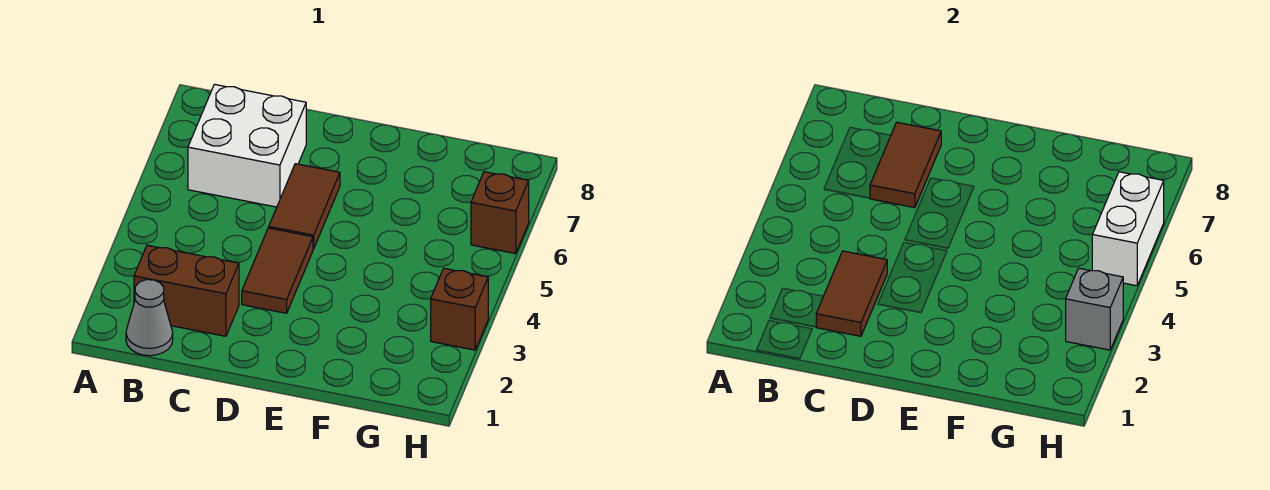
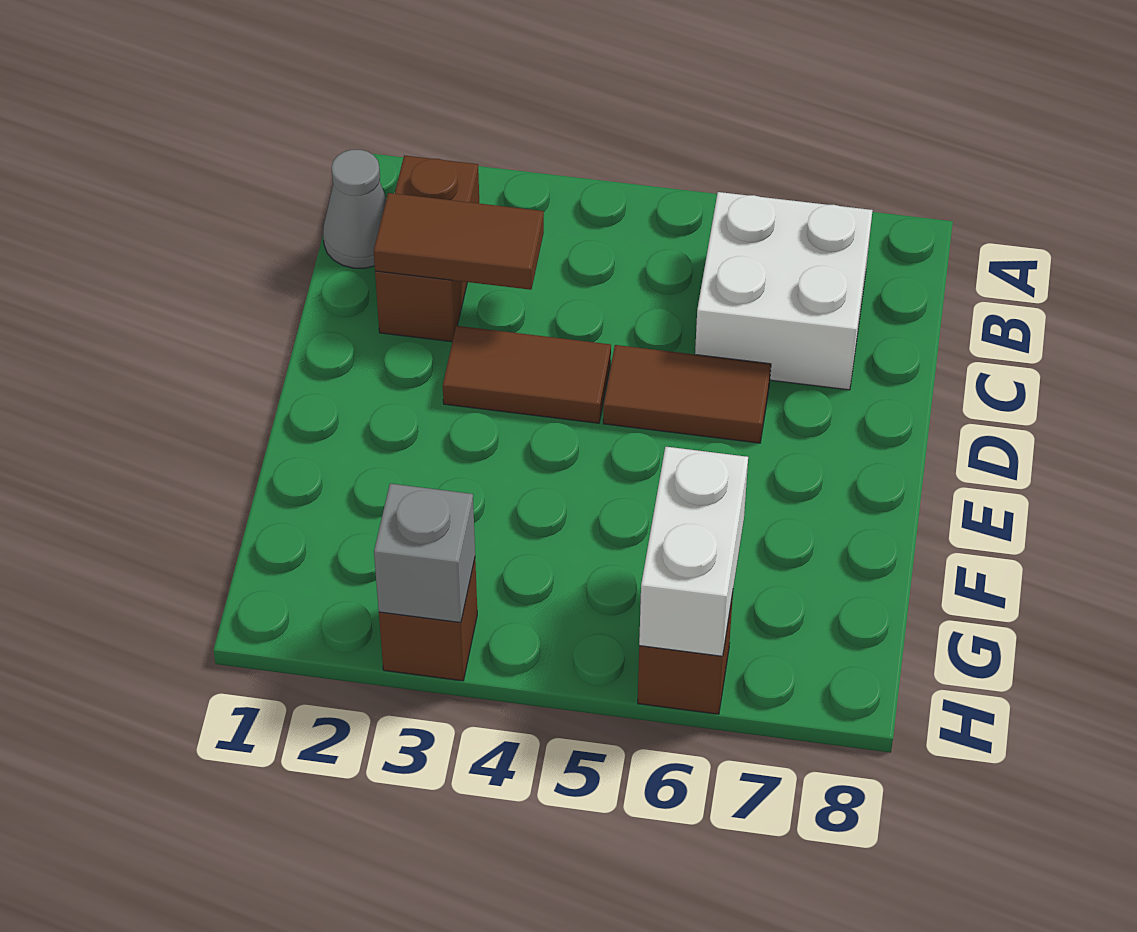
brown 1x2 tile [870,122,941,208] -> none
white 1x2 brick [1092,172,1164,286] -> white 1x2 brick turned to [639,447,748,656]

